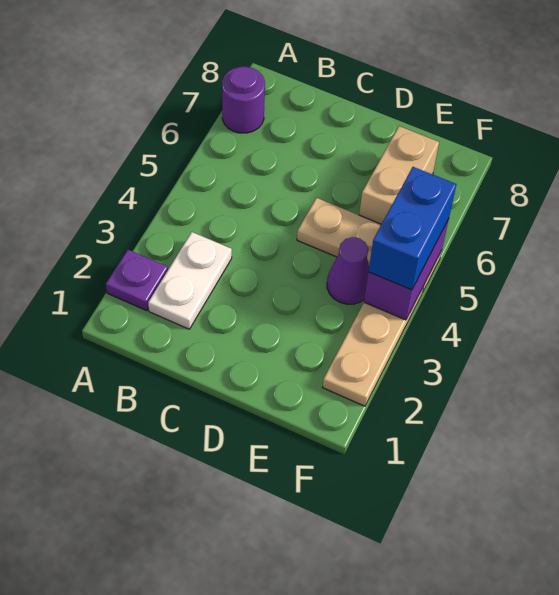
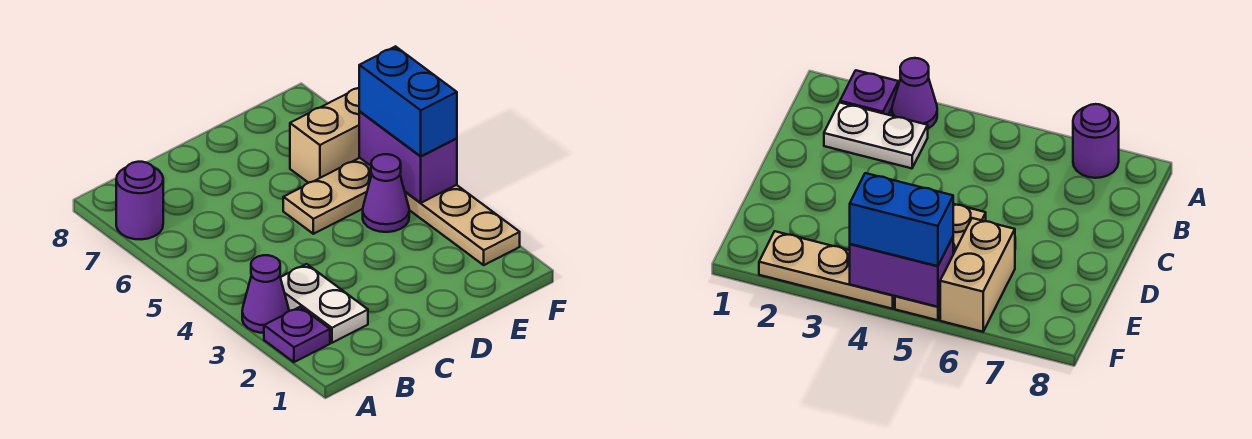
none -> purple 1x1 cone [242,255,289,333]
tan 1x2 brick [359,126,439,224] -> tan 1x2 brick turned to [290,88,360,183]

